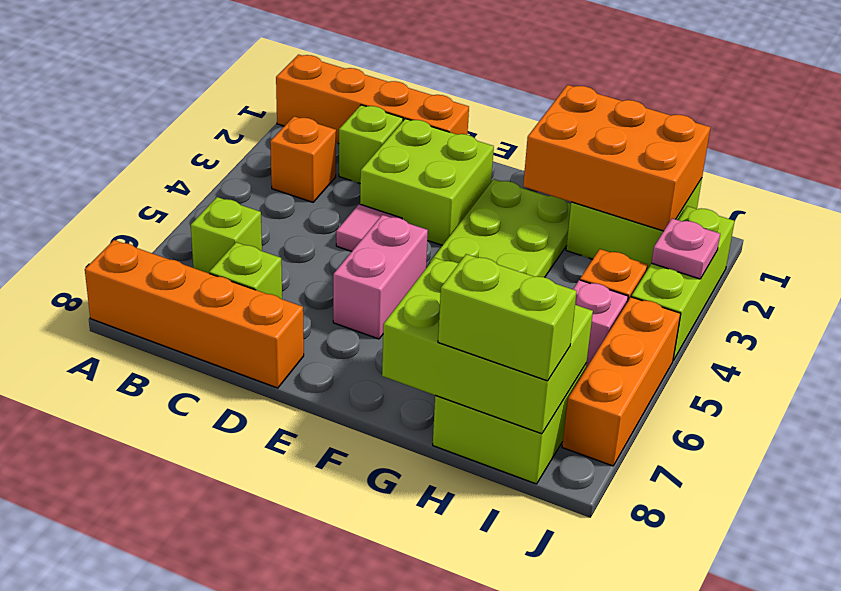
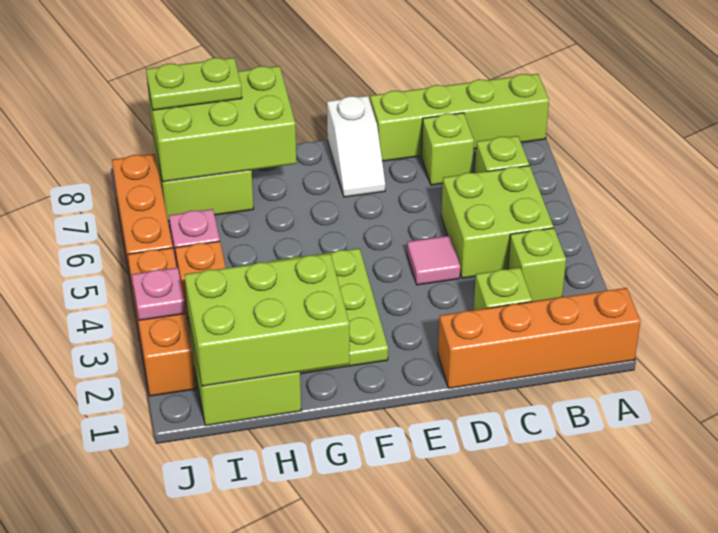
orange 1x4 brick [85,240,304,388] -> lime 1x4 brick [370,74,549,161]
orange 1x1 brick [270,116,336,202] -> lime 1x1 brick [508,228,566,302]
lime 2x2 brick [360,119,494,245] -> lime 2x2 brick moved to [441,166,553,278]
pink 1x2 brick [333,215,428,339] -> none
none -> white 1x2 slope [327,96,385,197]
orange 2x3 brick [523,85,710,231] -> lime 2x3 brick [185,254,350,386]
lime 1x2 brick [438,254,577,381] -> lime 1x2 plate [146,58,242,110]
lime 1x3 brick [632,206,734,360] -> orange 1x3 brick [128,248,196,396]

